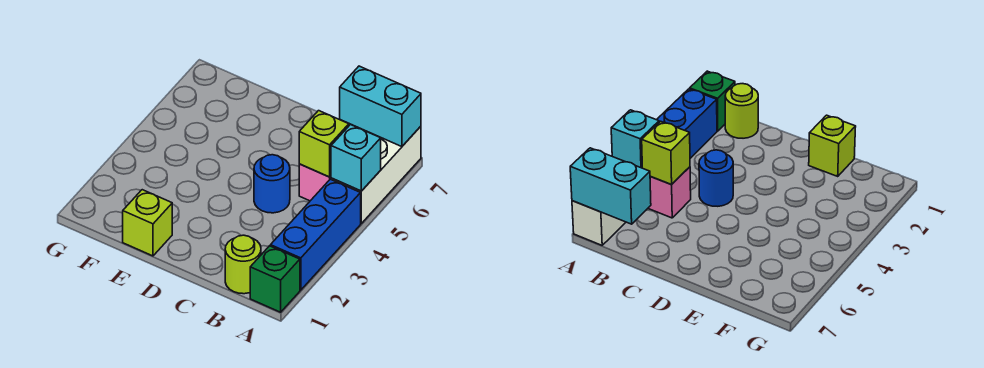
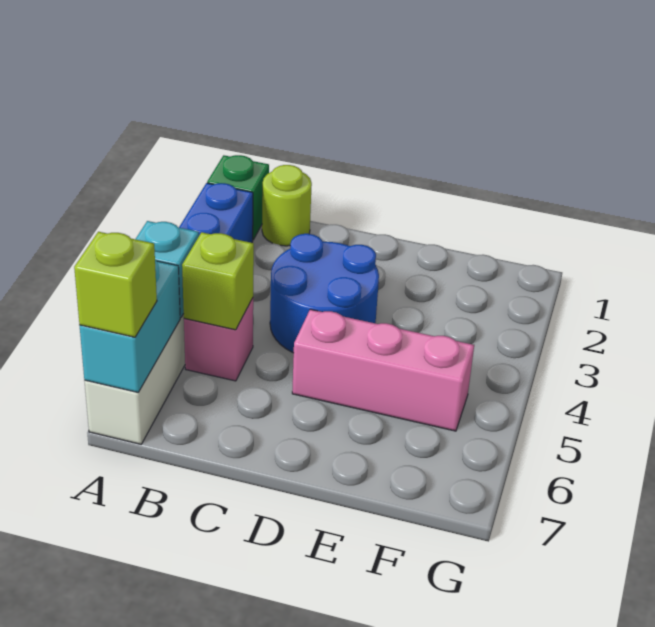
cyan 1x2 brick [340,66,421,147] -> cyan 1x2 brick turned to [80,260,180,392]
blue 1x1 round brick [254,155,290,213] -> blue 2x2 round brick [270,234,379,353]
none -> pink 1x3 brick [292,309,474,431]
lime 1x1 brick [123,190,172,256] -> lime 1x1 brick moved to [74,232,157,337]

